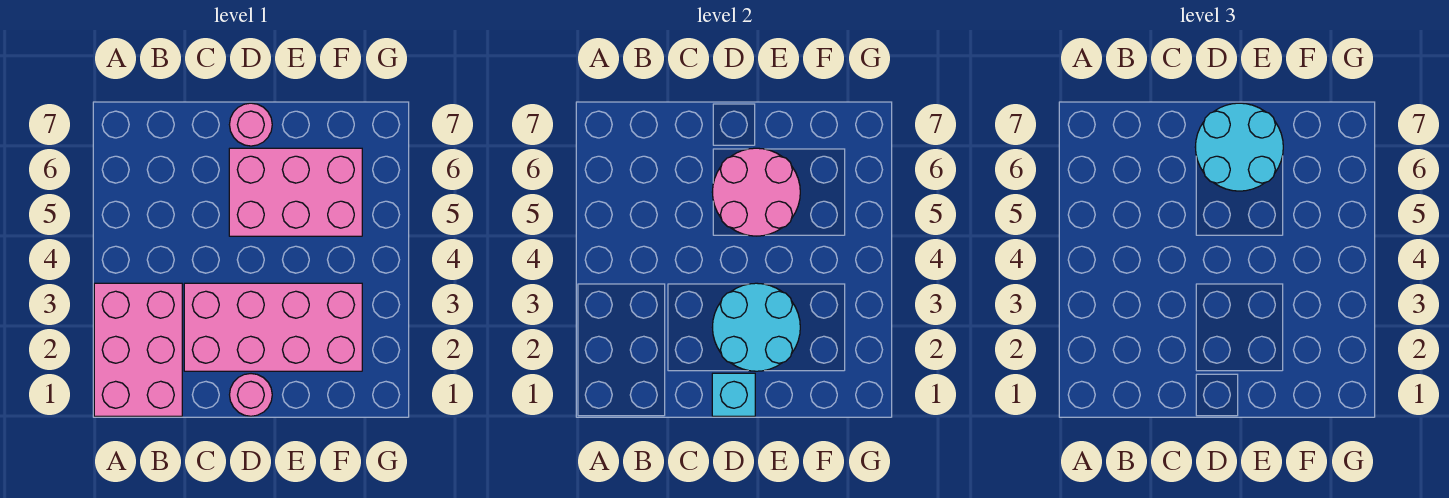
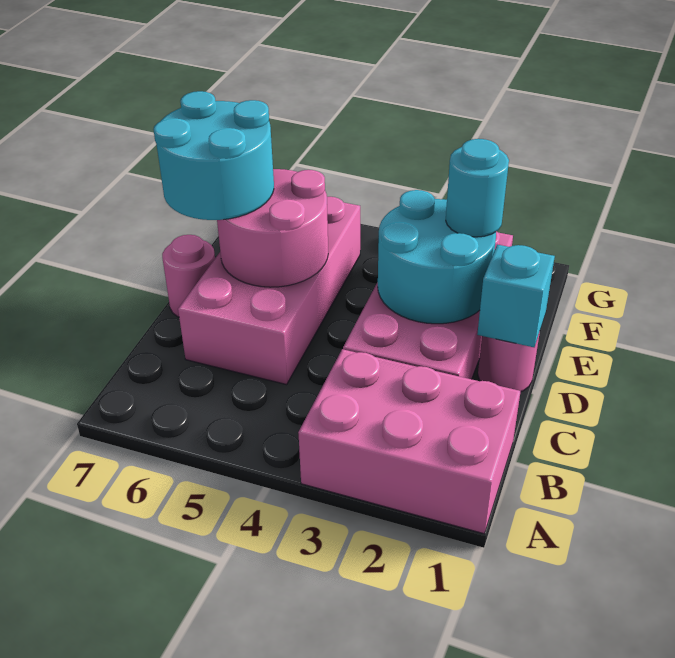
pink 2x3 brick [229,148,362,236] -> pink 2x4 brick [178,197,360,385]
none -> cyan 1x1 round brick [446,139,509,237]

